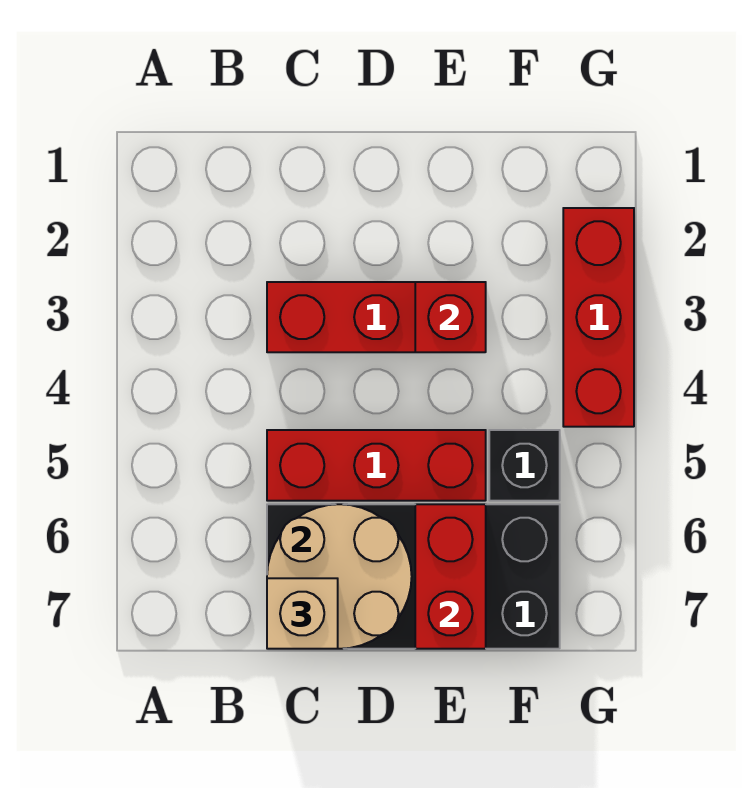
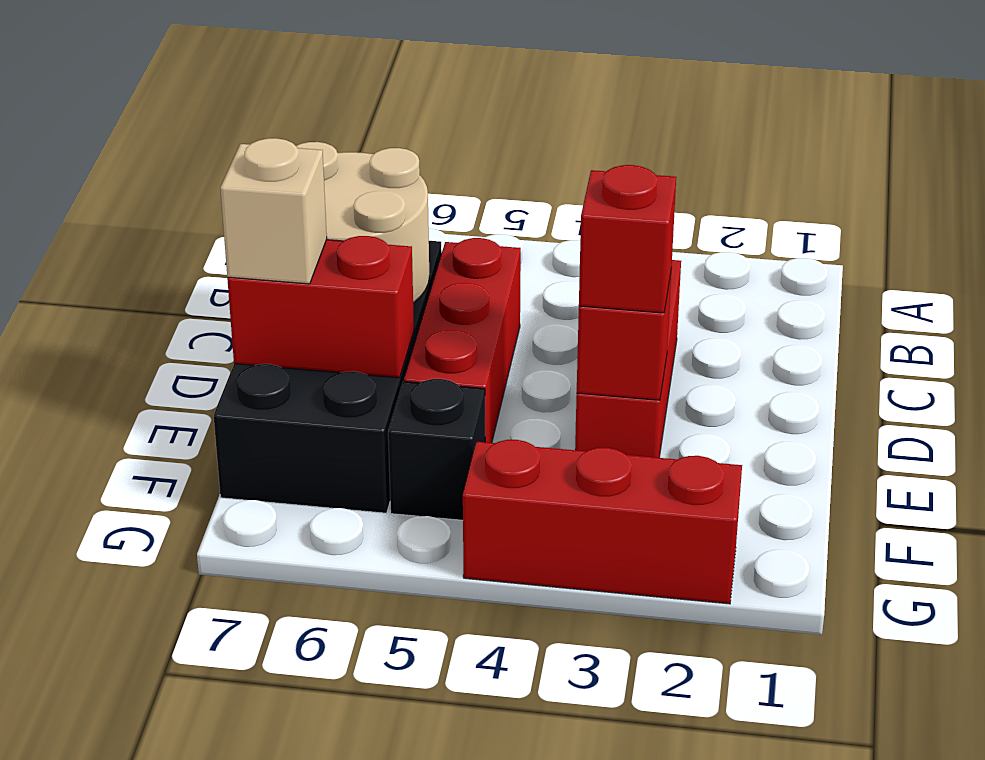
tan 1x1 brick [267,578,338,649] -> tan 1x1 brick moved to [220,138,327,284]
none -> red 1x1 brick [579,165,676,313]

